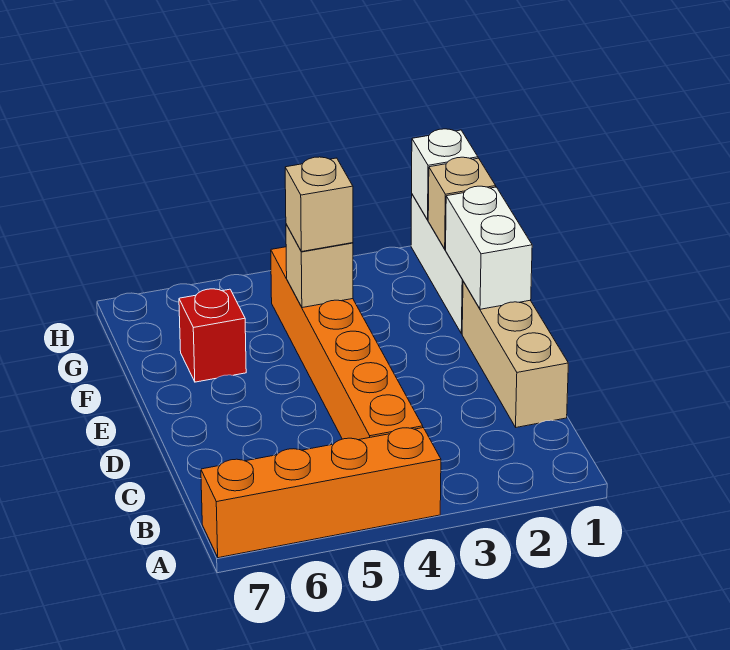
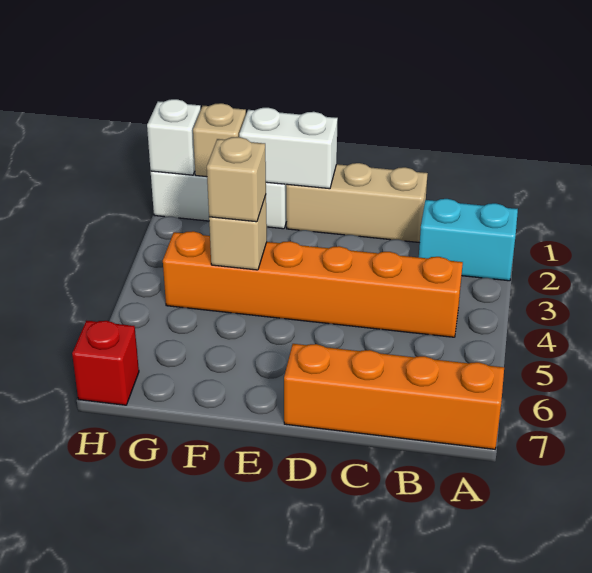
none -> cyan 1x2 brick [419,199,518,281]
orange 1x4 brick [201,428,441,558] -> orange 1x4 brick turned to [284,344,504,449]
red 1x1 brick [179,289,246,382] -> red 1x1 brick moved to [72,321,139,405]

